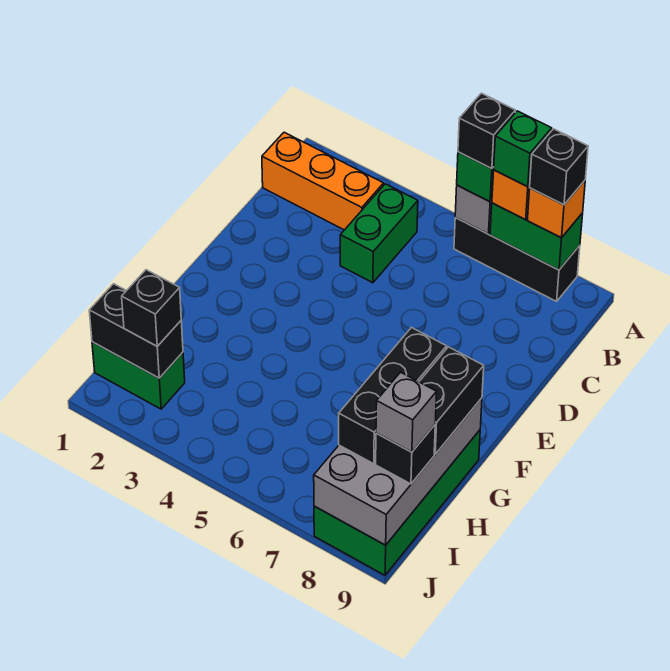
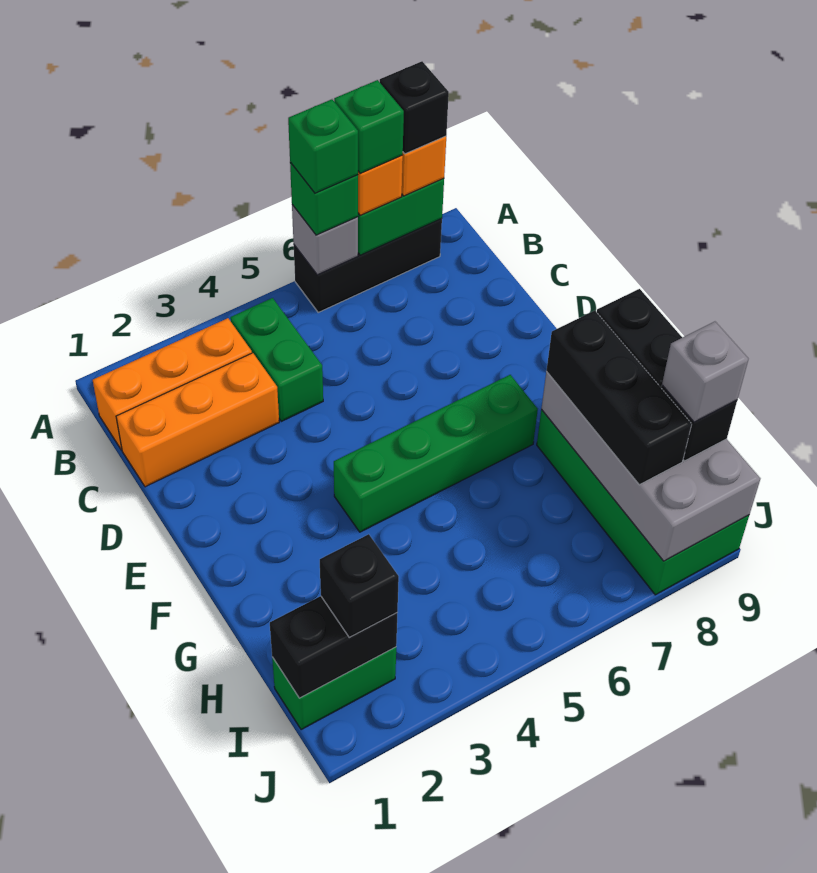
black 1x1 brick [458,93,515,168] -> green 1x1 brick [288,99,358,193]
none -> orange 1x3 brick [116,353,279,487]
none -> green 1x4 brick [334,375,538,532]

